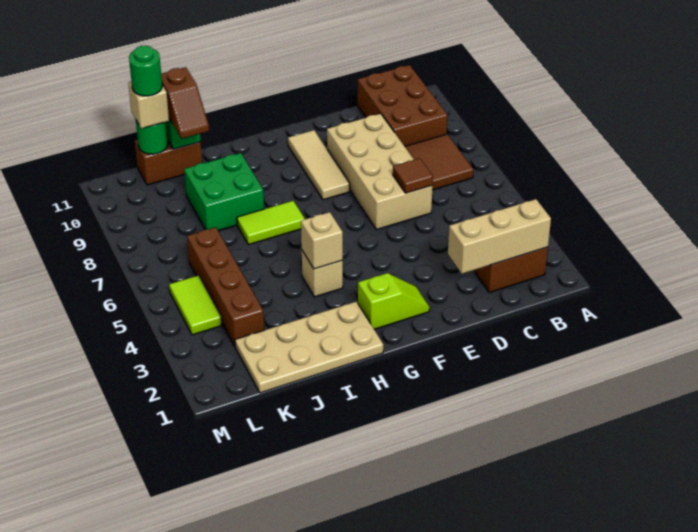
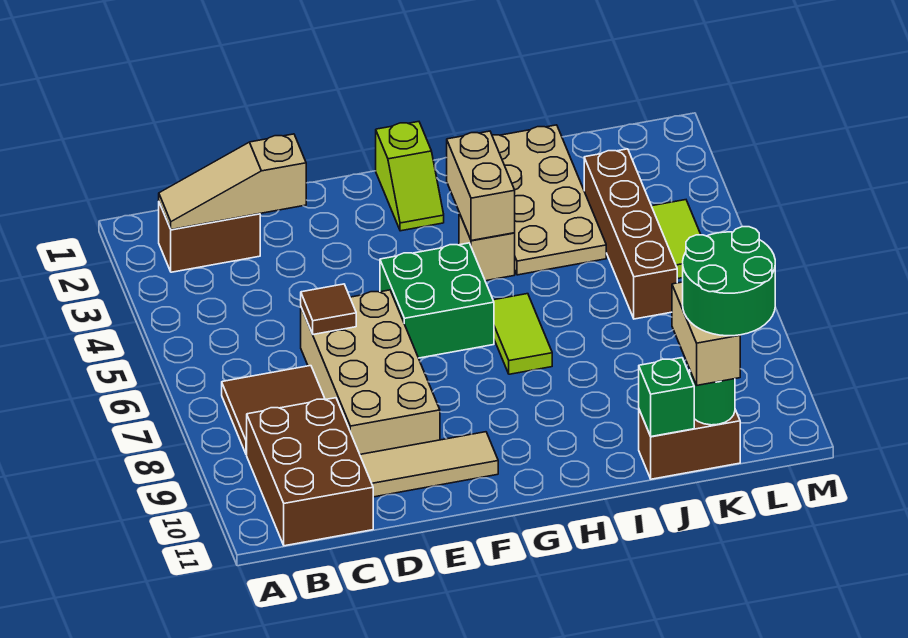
tan 1x3 brick [448,199,551,274] -> tan 1x3 slope [159,134,306,230]
lime 1x2 slope [358,273,429,329] -> lime 1x2 slope turned to [376,122,444,231]
tan 1x3 tile [288,130,350,200] -> tan 1x3 tile turned to [360,432,498,497]
tan 2x4 plate [235,302,383,393] -> tan 2x4 plate turned to [492,125,606,275]
tan 1x1 brick [301,212,343,269] -> tan 1x2 brick [447,131,515,241]
lime 1x2 tile [237,201,305,245] -> lime 1x2 tile turned to [493,294,552,374]
green 2x2 brick [184,153,264,231] -> green 2x2 brick moved to [380,243,494,358]
brown 1x2 slope [161,67,209,139] -> none
tan 1x1 brick [128,81,169,129] -> tan 1x2 brick [672,282,740,385]
green 1x1 round brick [129,45,162,96] -> green 2x2 round brick [683,227,775,336]

